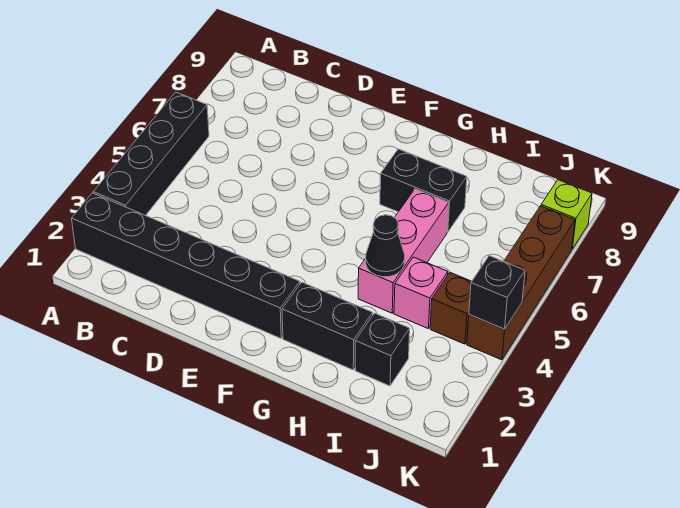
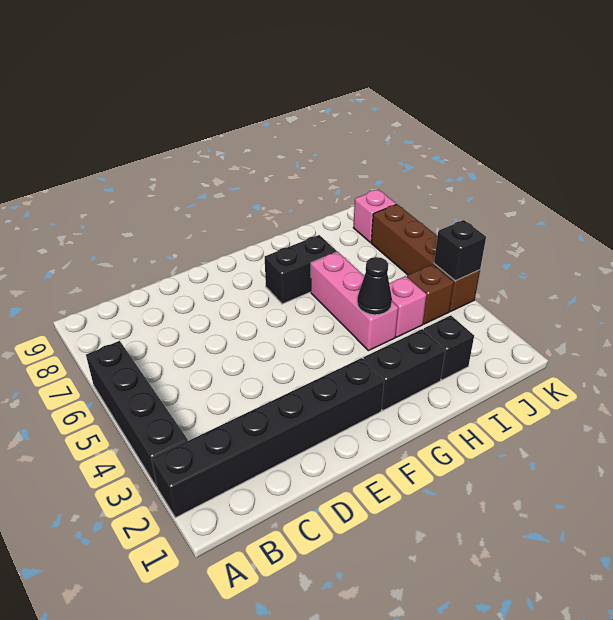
lime 1x1 brick [541,180,592,249] -> pink 1x1 brick [353,190,396,243]

